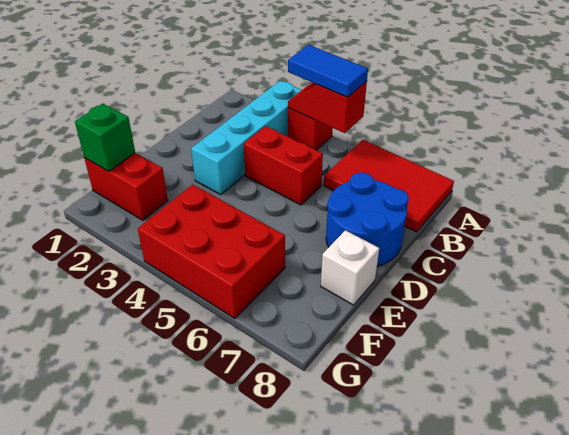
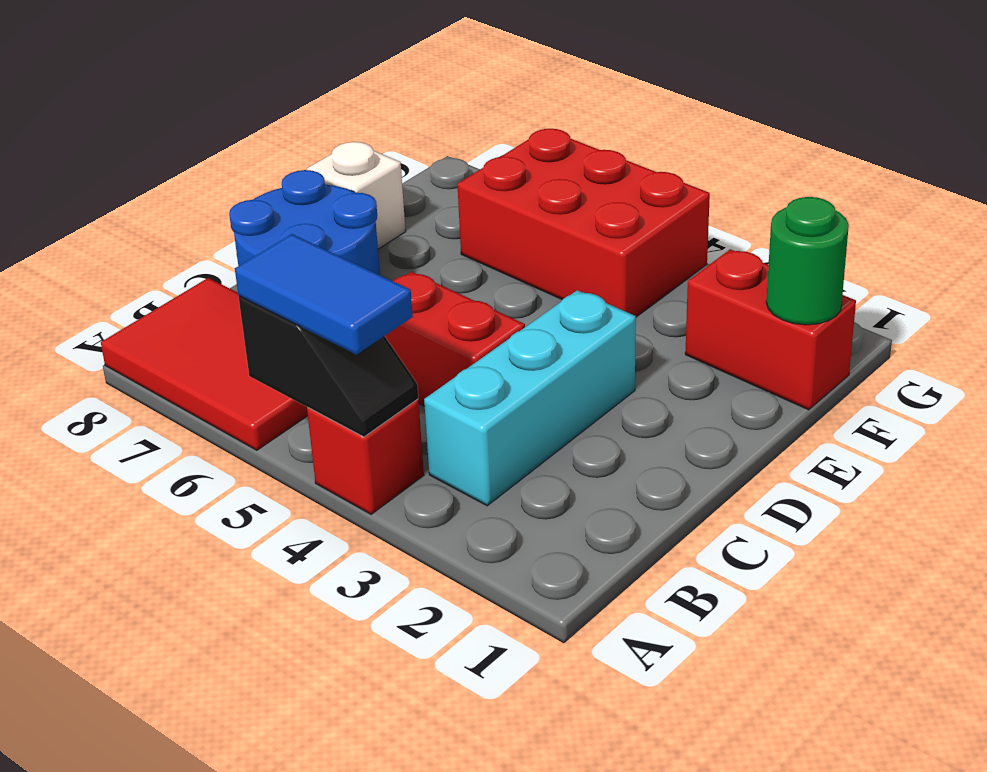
cyan 1x4 brick [191,81,301,195] -> cyan 1x3 brick [424,290,636,506]
red 1x2 slope [288,81,367,133] -> black 1x2 slope [239,296,418,437]
green 1x1 brick [75,103,135,171] -> green 1x1 round brick [766,197,849,325]

